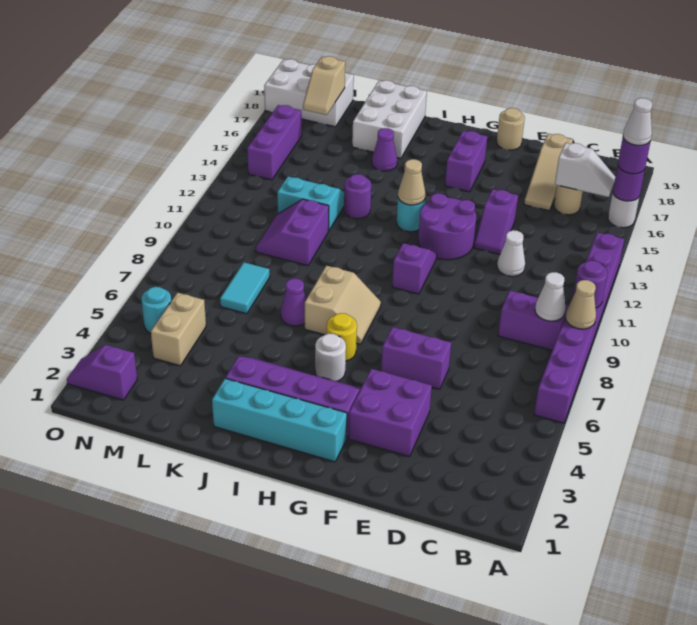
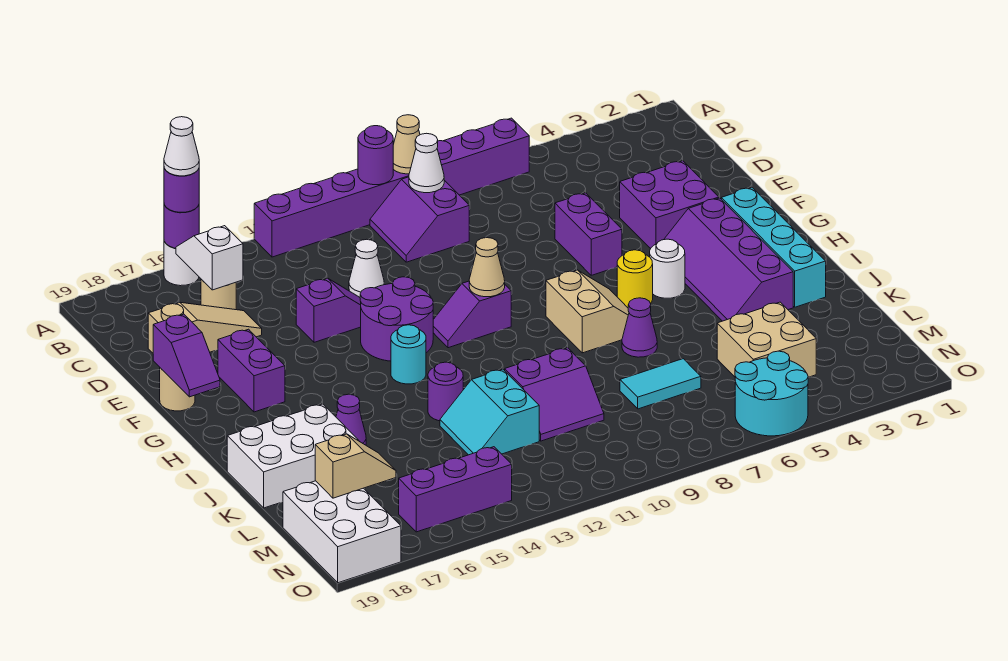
purple 1x2 brick [445,131,487,192] -> purple 1x2 brick turned to [218,329,285,412]
tan 2x2 slope [305,266,381,344] -> tan 2x2 slope turned to [546,270,629,353]
tan 1x1 cone [398,159,425,205] -> tan 1x1 cone moved to [469,238,505,297]
tan 1x2 brick [151,293,206,366] -> tan 2x2 brick [717,302,816,377]
purple 1x2 slope [67,345,137,400] -> purple 1x2 slope moved to [153,314,220,397]
cyan 1x1 round brick [141,287,171,333] -> cyan 2x2 round brick [735,351,808,436]

